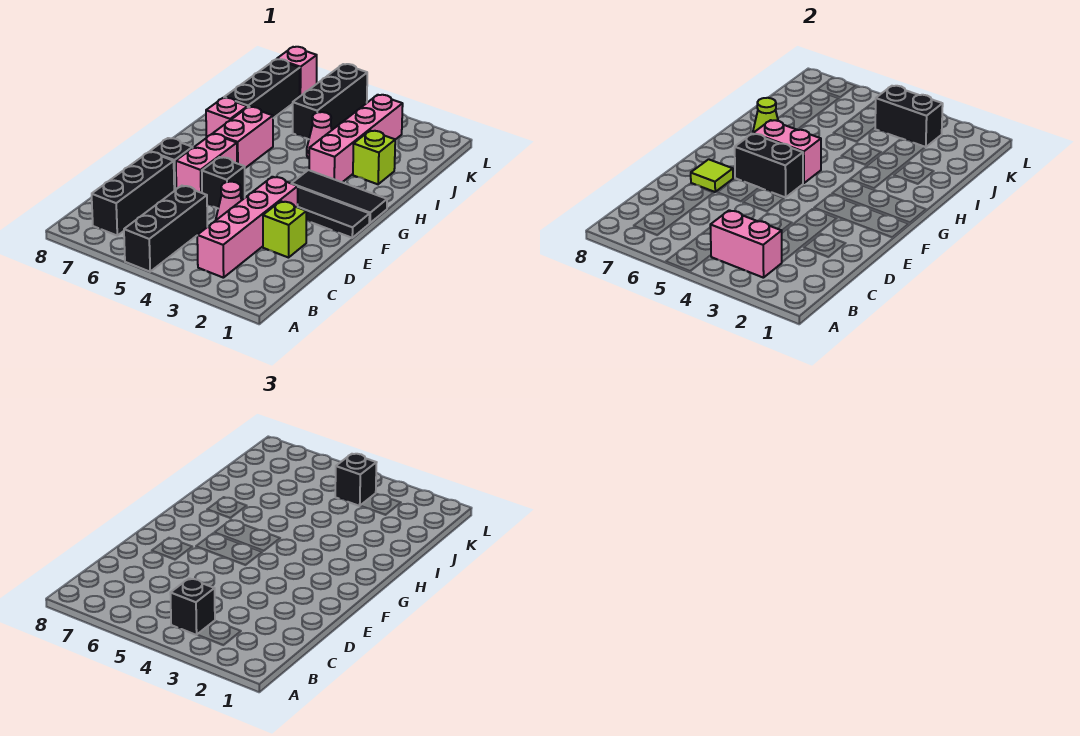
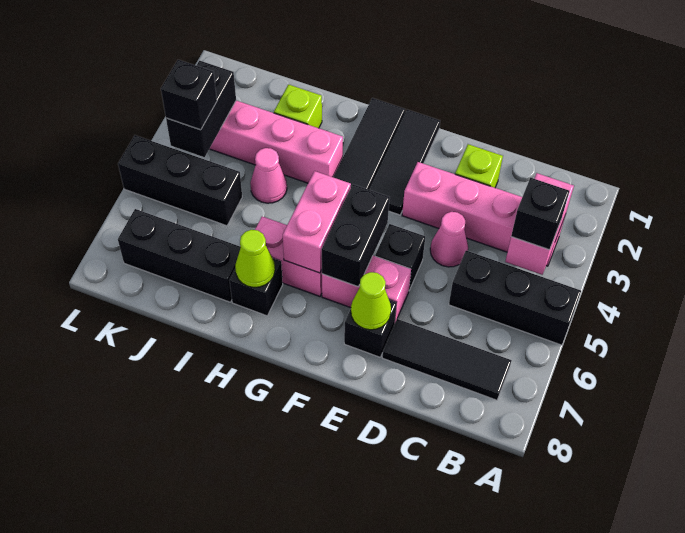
black 1x3 brick [92,152,174,235] -> black 1x3 tile [382,319,512,400]
lime 1x1 tile [691,159,733,192] -> lime 1x1 cone [351,272,391,330]
pink 1x1 brick [206,98,247,138] -> black 1x1 brick [229,258,283,316]
pink 1x1 brick [277,47,317,96] -> none

